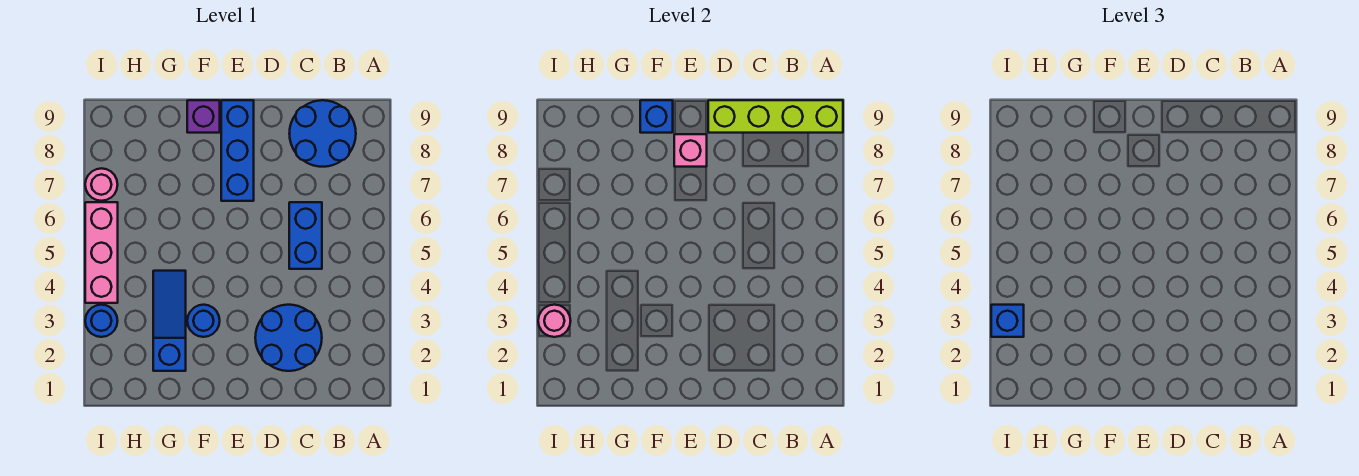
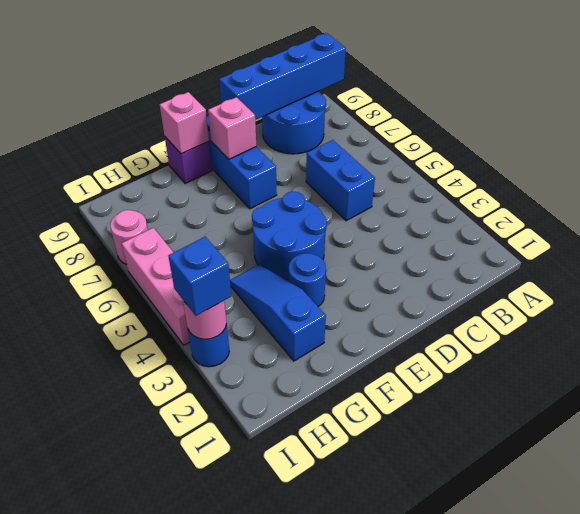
lime 1x4 brick [708,100,843,133] -> blue 1x4 brick [219,33,346,120]
blue 2x2 round brick [255,305,322,371] -> blue 2x2 round brick moved to [252,191,327,280]
blue 1x1 brick [640,100,673,133] -> pink 1x1 brick [160,92,209,154]

